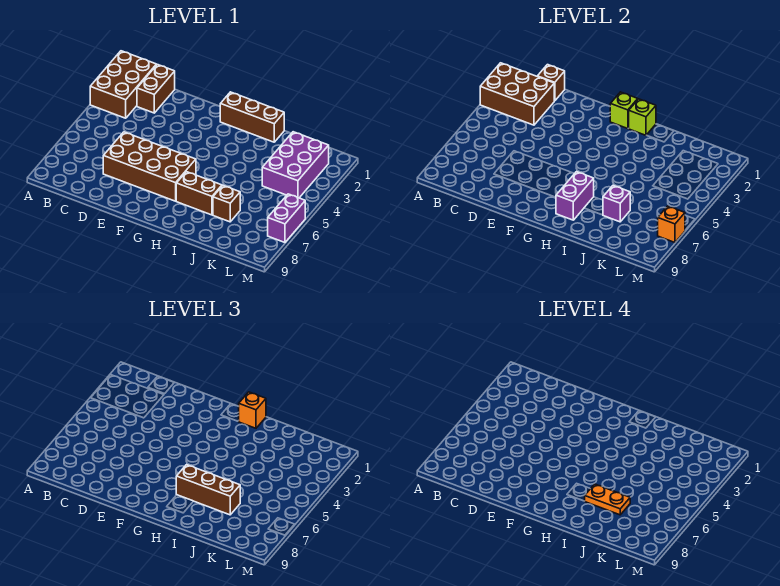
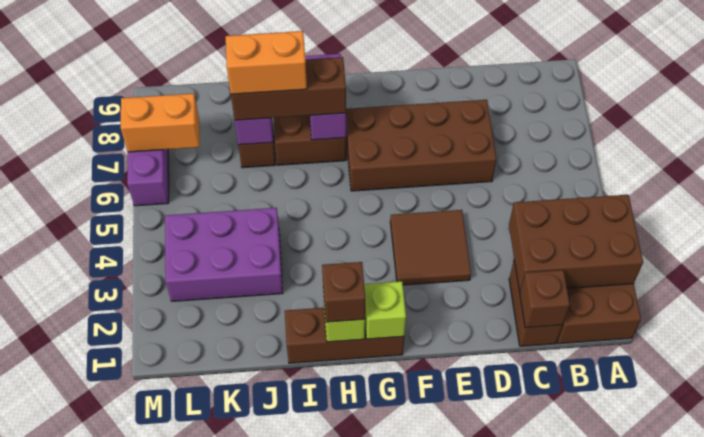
none -> brown 2x2 tile [390,210,471,285]
orange 1x1 brick [238,392,266,428] -> brown 1x1 brick [322,262,365,322]
orange 1x2 plate [585,484,630,515] -> orange 1x2 brick [226,31,307,94]
purple 2x3 brick [262,132,329,198] -> purple 2x3 brick turned to [165,208,283,301]
orange 1x1 brick [658,206,685,242] -> orange 1x2 brick [121,93,200,152]

